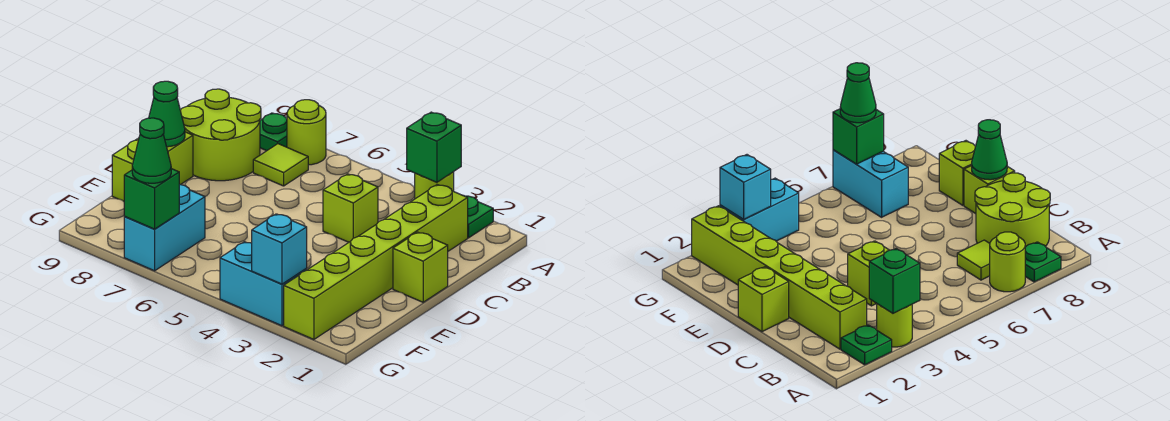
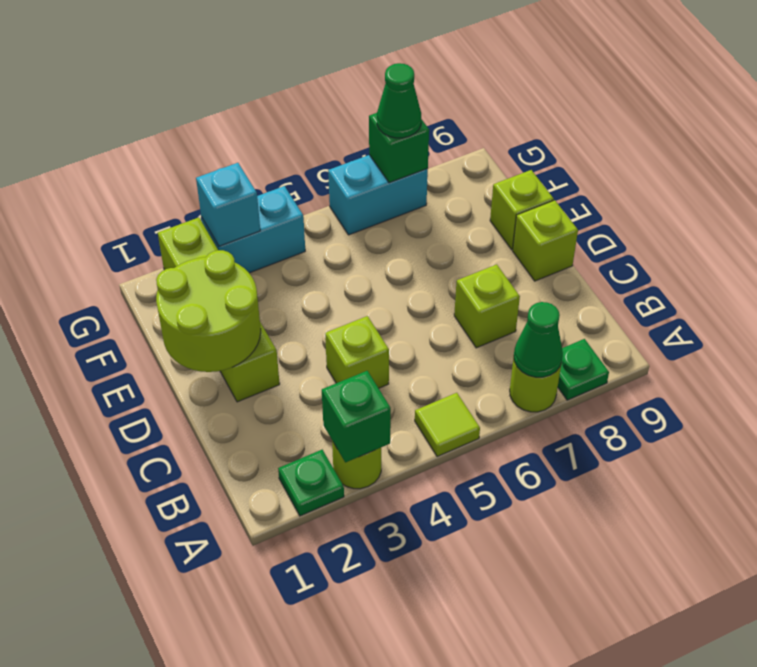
lime 1x6 brick [284,185,468,340] -> lime 1x4 brick [158,218,280,402]
lime 1x1 tile [253,144,308,186] -> lime 1x1 tile moved to [415,393,480,457]
lime 2x2 round brick [180,89,261,181] -> lime 2x2 round brick moved to [156,250,261,372]
lime 1x1 brick [393,232,448,302] -> lime 1x1 brick moved to [454,264,520,348]
green 1x1 cone [149,81,185,147] -> green 1x1 cone moved to [514,302,563,377]
cyan 1x2 brick [124,184,205,271] -> cyan 1x2 brick turned to [328,155,428,235]

